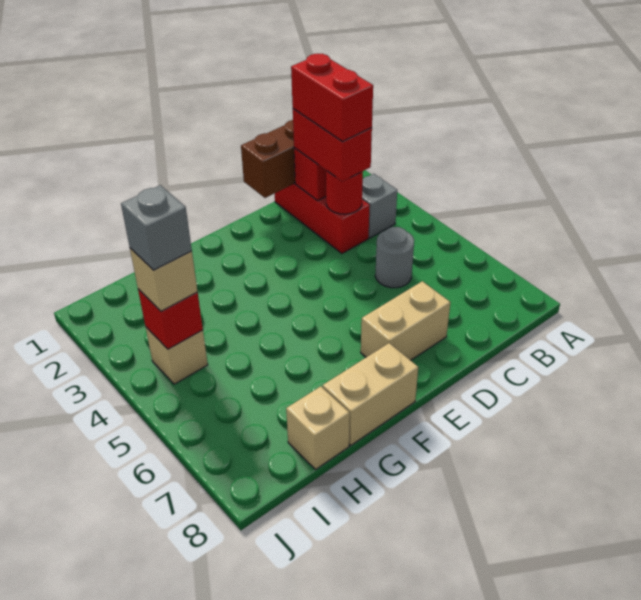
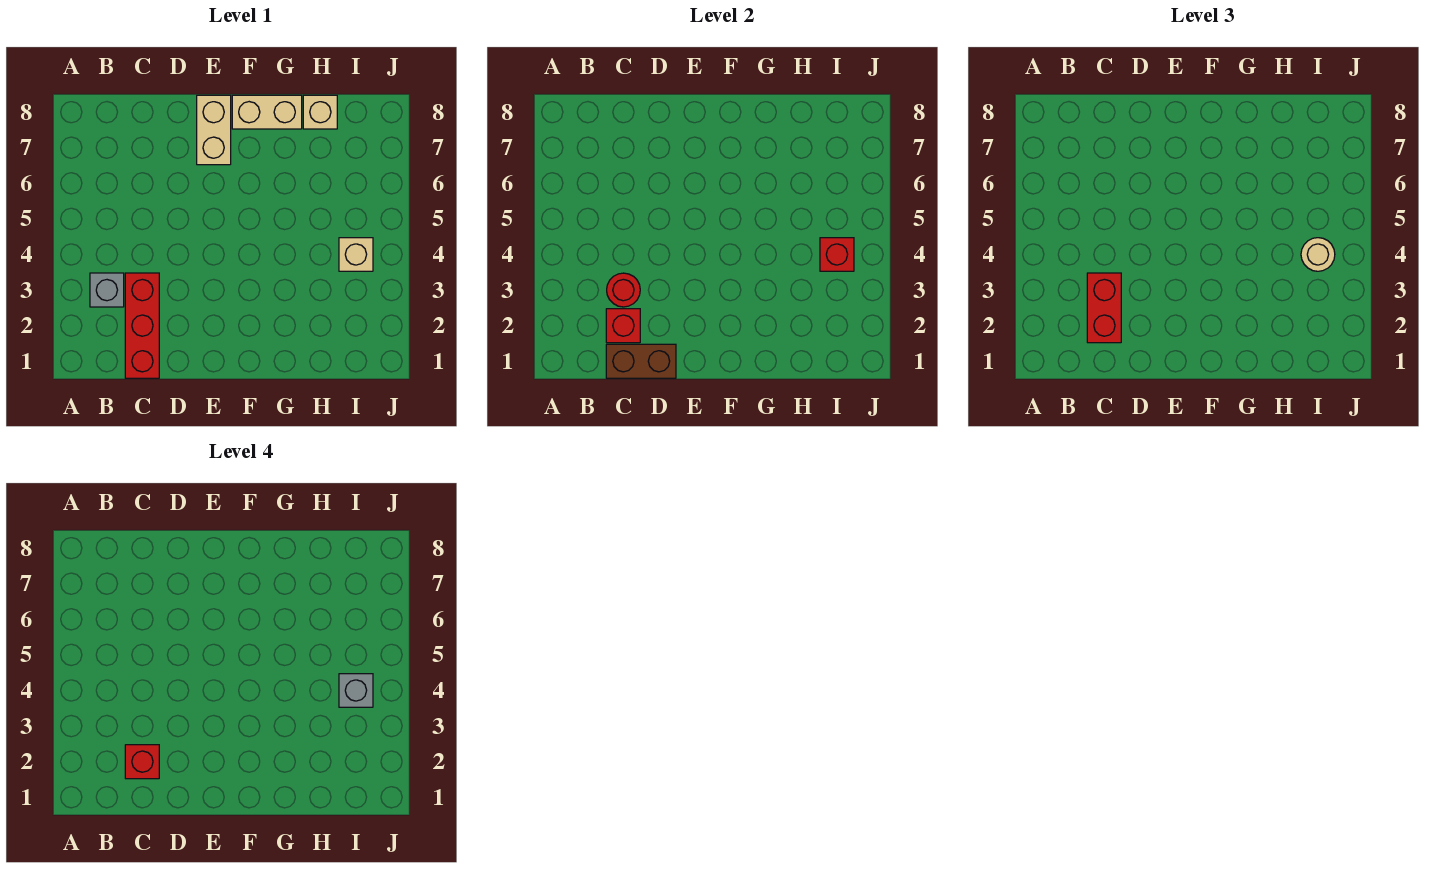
red 1x2 brick [291,54,373,141] -> red 1x1 brick [125,745,159,779]
grey 1x1 round brick [375,227,414,288] -> none
tan 1x2 brick [361,281,450,360] -> tan 1x2 brick turned to [197,95,231,165]
tan 1x1 brick [130,248,198,311] -> tan 1x1 round brick [1301,238,1335,271]

